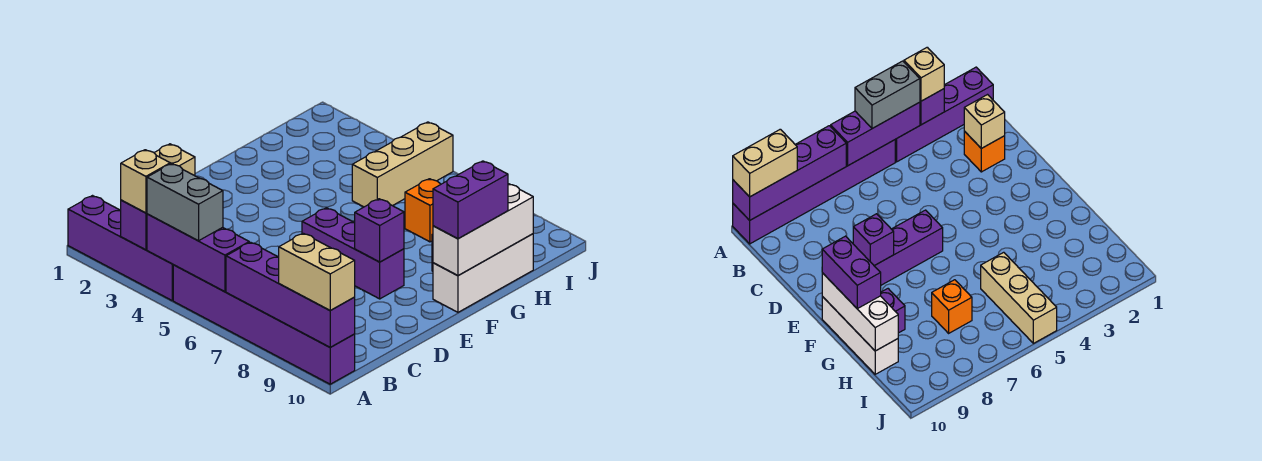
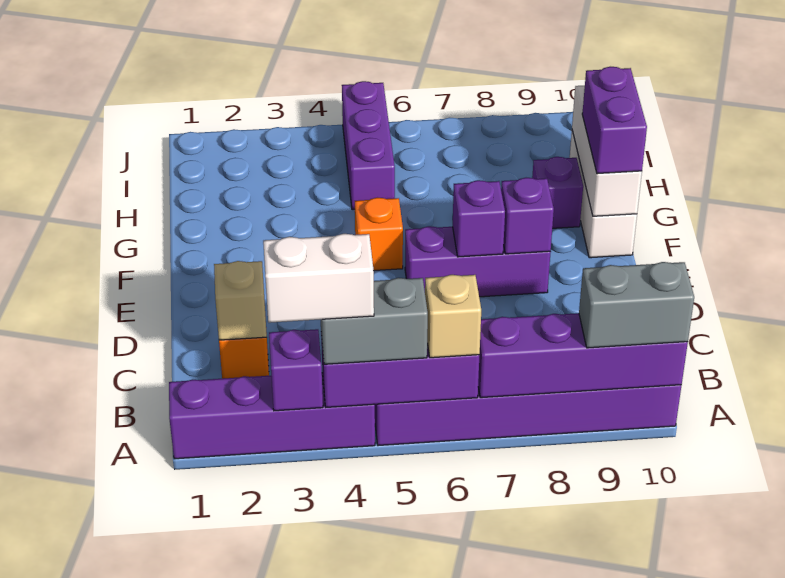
tan 1x1 brick [121,150,170,213] -> tan 1x1 brick moved to [425,275,481,358]
none -> white 1x2 brick [263,234,374,323]
tan 1x2 brick [279,233,355,310] -> grey 1x2 brick [579,262,694,348]
none -> purple 1x1 brick [453,180,505,257]
tan 1x3 brick [352,122,453,207] -> purple 1x3 brick [342,81,395,210]
orange 1x1 brick [405,179,440,242] -> orange 1x1 brick moved to [355,198,403,271]

